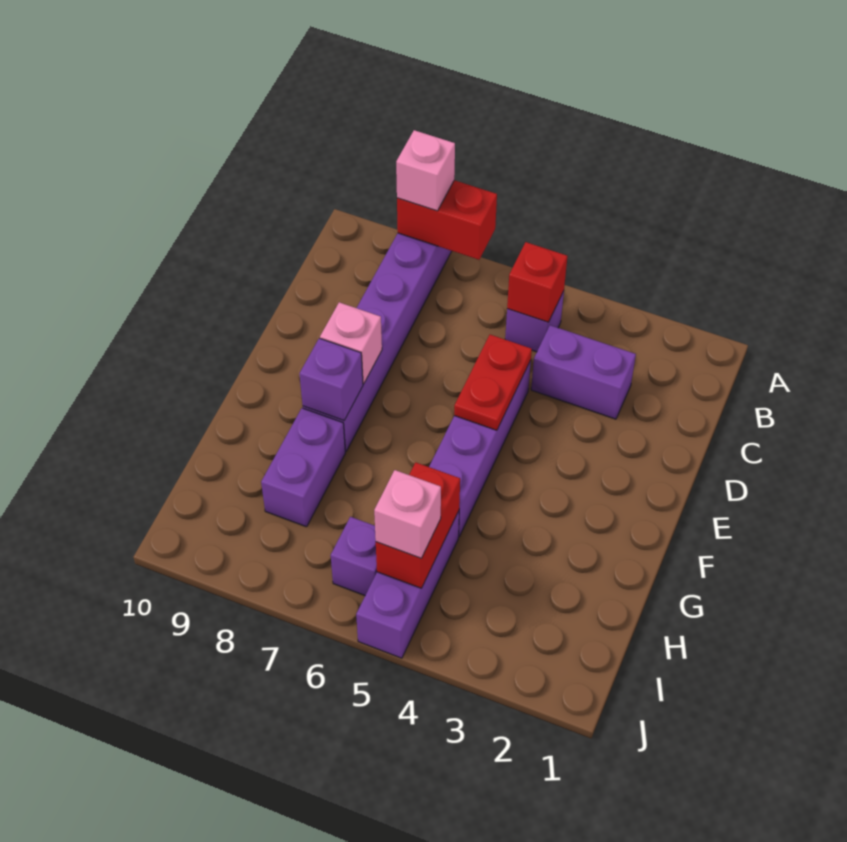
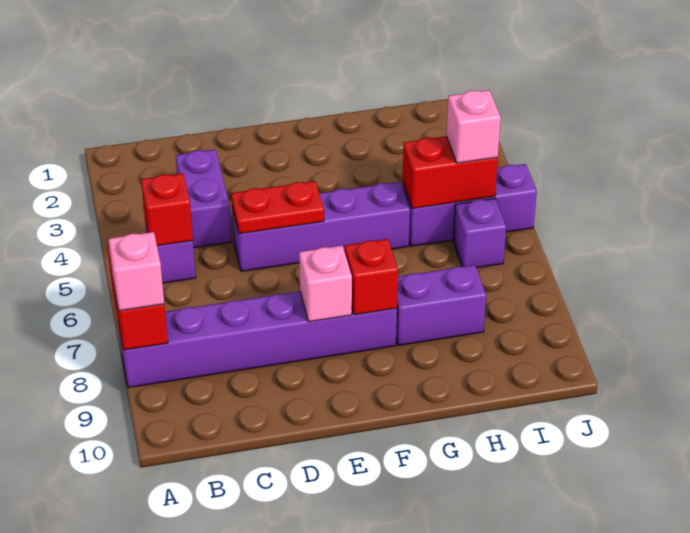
purple 1x1 brick [300,338,363,420] -> red 1x1 brick [345,239,398,315]

